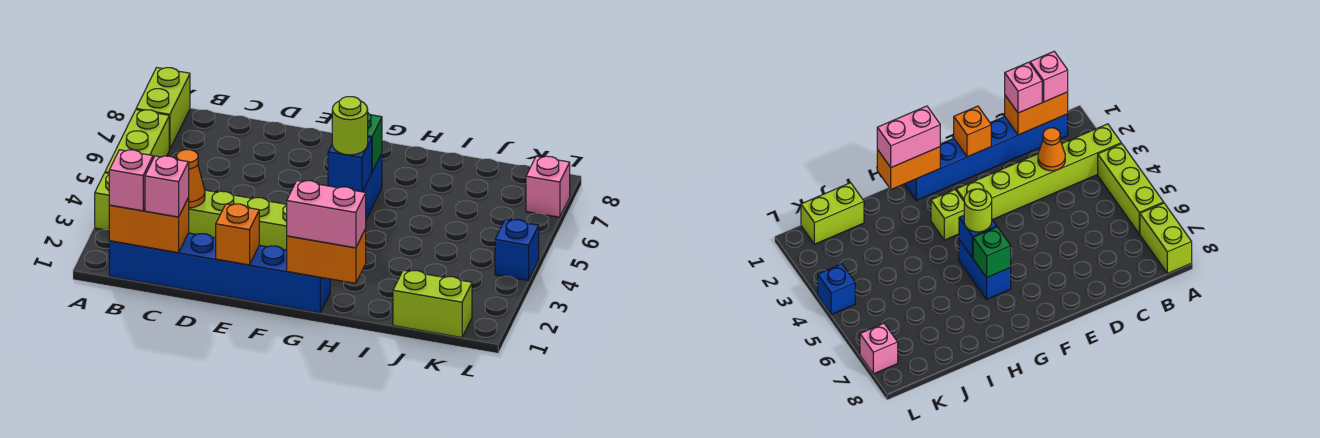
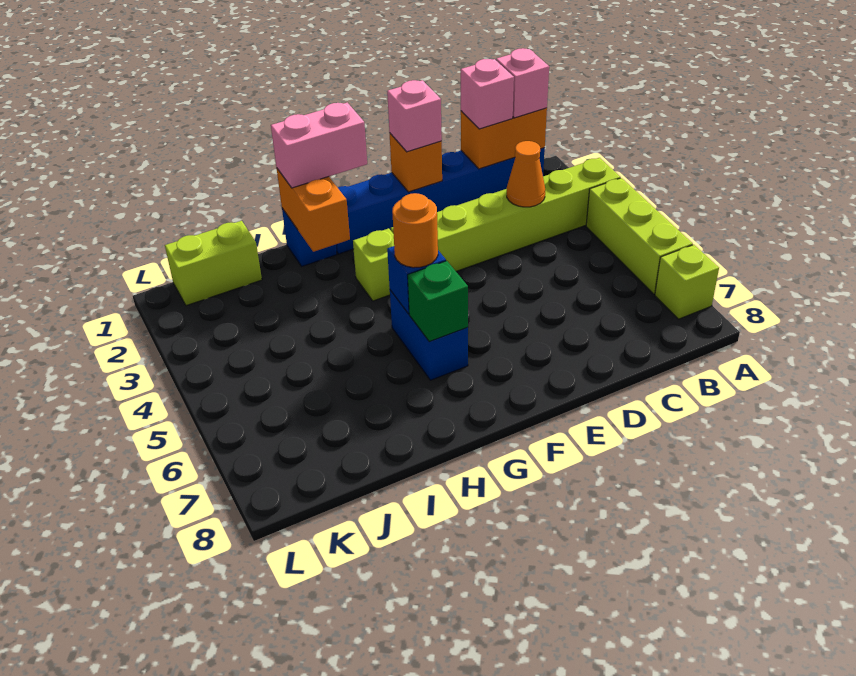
lime 1x2 brick [136,68,190,150] -> lime 1x1 brick [655,245,719,319]
orange 1x2 brick [287,229,366,283] -> orange 1x2 brick turned to [277,169,350,252]
lime 1x1 round brick [332,97,368,155] -> orange 1x1 round brick [392,193,438,268]
blue 1x1 brick [495,219,539,280] -> blue 1x1 brick moved to [282,208,337,266]
pink 1x1 brick [526,156,570,217] -> pink 1x1 brick moved to [387,80,442,152]

